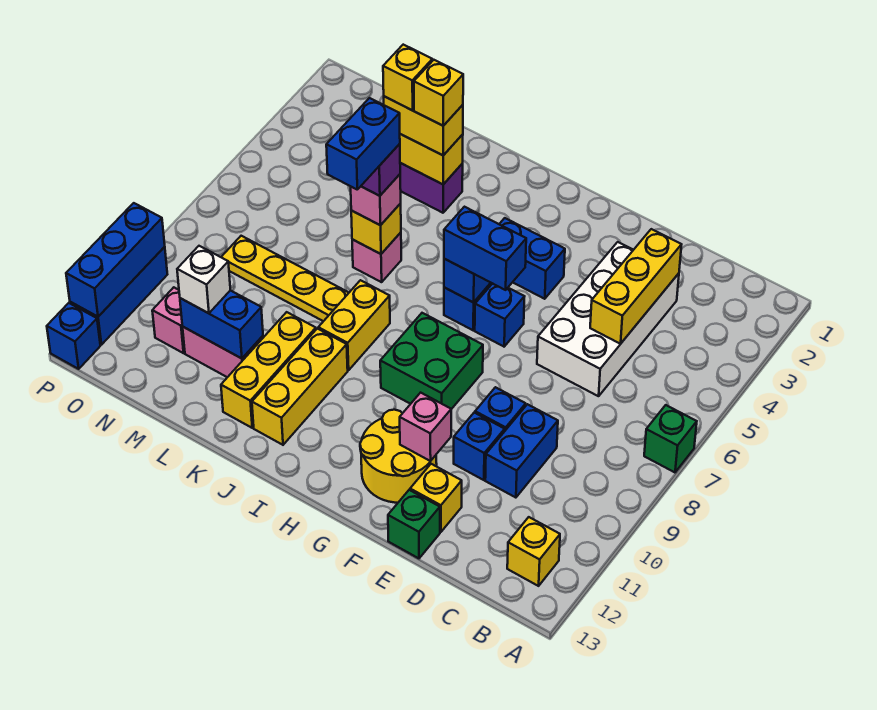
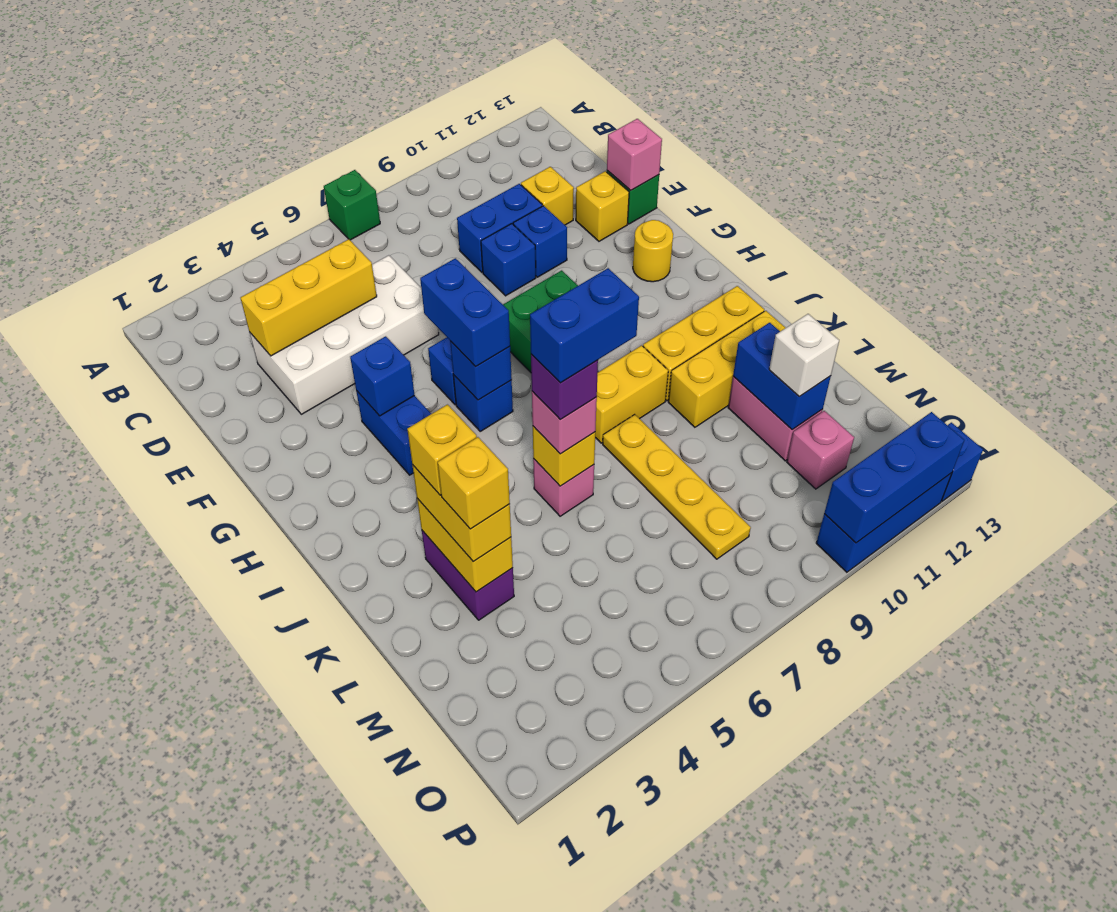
yellow 1x1 brick [507,517,560,586] -> yellow 1x1 brick moved to [521,167,574,225]
yellow 2x2 round brick [360,410,437,503] -> yellow 1x1 round brick [633,220,673,282]
pink 1x1 brick [400,393,451,461] -> pink 1x1 brick moved to [607,119,662,190]
none -> blue 1x1 brick [350,336,414,416]

